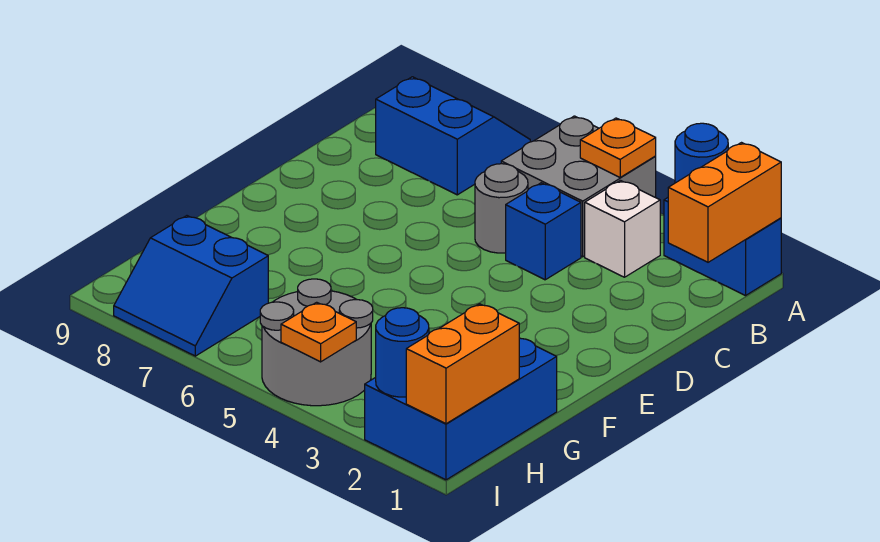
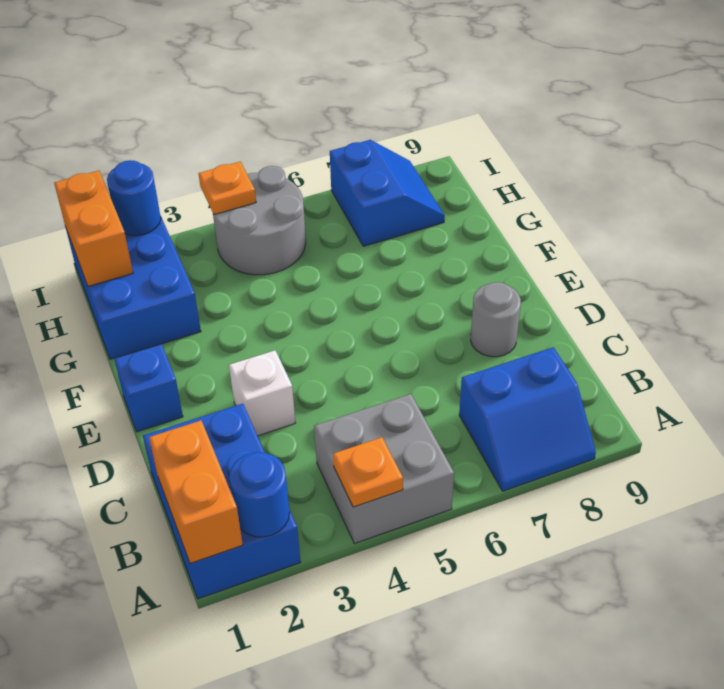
blue 1x2 brick [664,198,781,296] -> blue 2x3 brick [143,404,301,599]
white 1x1 brick [585,180,660,277] -> white 1x1 brick moved to [229,351,295,436]
blue 1x1 brick [506,183,581,280] -> blue 1x1 brick moved to [115,344,183,432]
grey 1x1 round brick [475,164,528,253] -> grey 1x1 round brick moved to [471,282,521,357]
blue 2x2 slope [114,216,268,356] -> blue 2x2 slope turned to [330,140,445,246]

